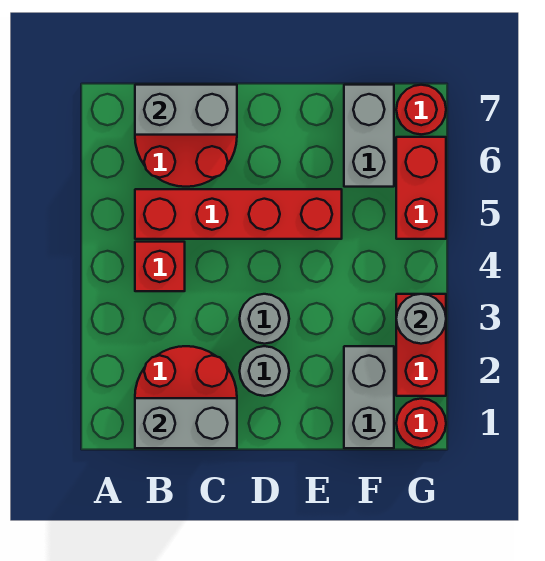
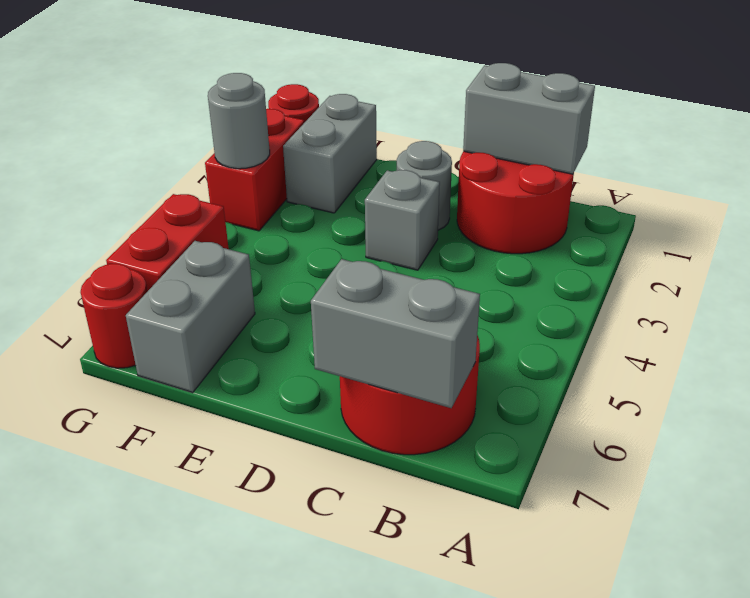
red 1x1 brick [135,242,185,291] -> none
red 1x4 brick [135,189,342,239] -> none
grey 1x1 round brick [240,294,289,344] -> grey 1x1 brick [365,170,440,270]

